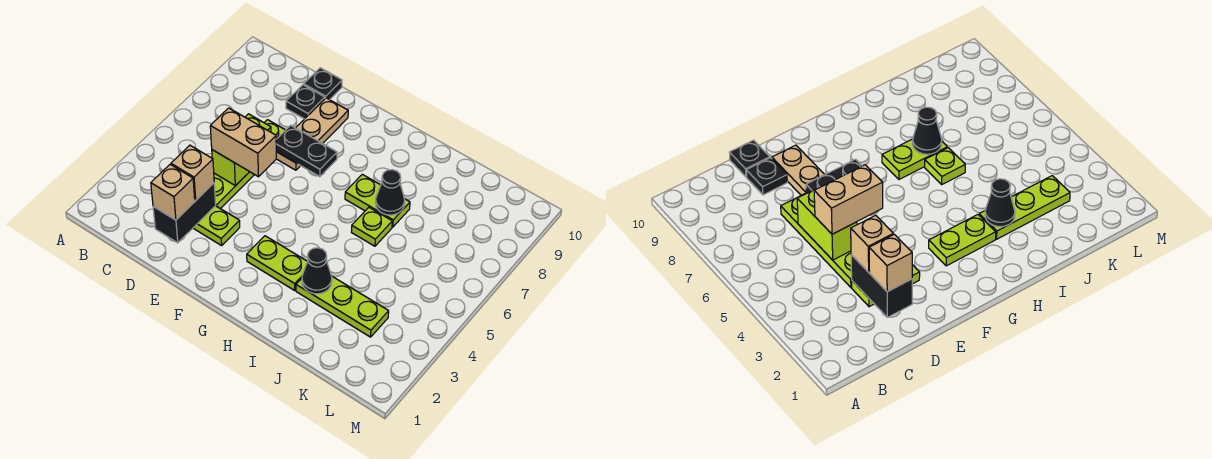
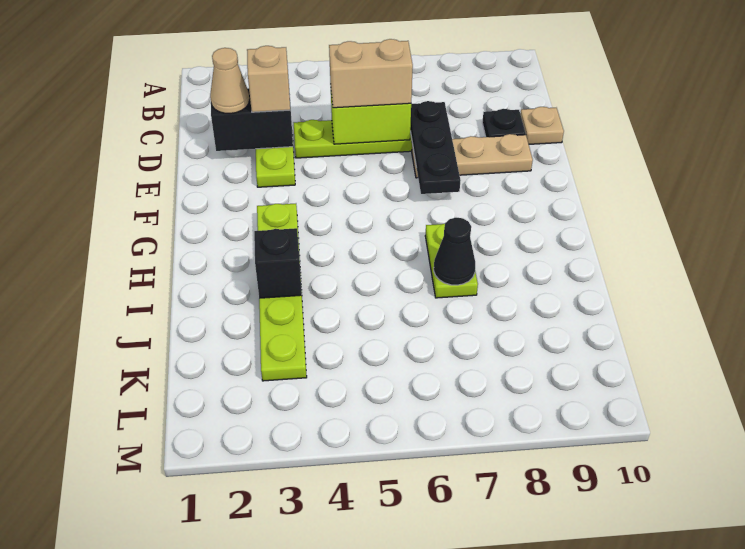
tan 1x1 brick [151,165,195,220] -> tan 1x1 cone [210,48,249,113]
tan 1x2 brick [210,108,276,177] -> tan 1x2 brick turned to [329,39,413,108]
black 1x1 plate [304,68,342,100] -> tan 1x1 plate [520,107,564,144]
black 1x2 plate [276,125,337,177] -> black 1x3 plate [410,101,460,194]
black 1x1 cone [302,248,332,294] -> black 1x1 brick [254,228,302,298]
lime 1x1 plate [352,207,392,246] -> none

